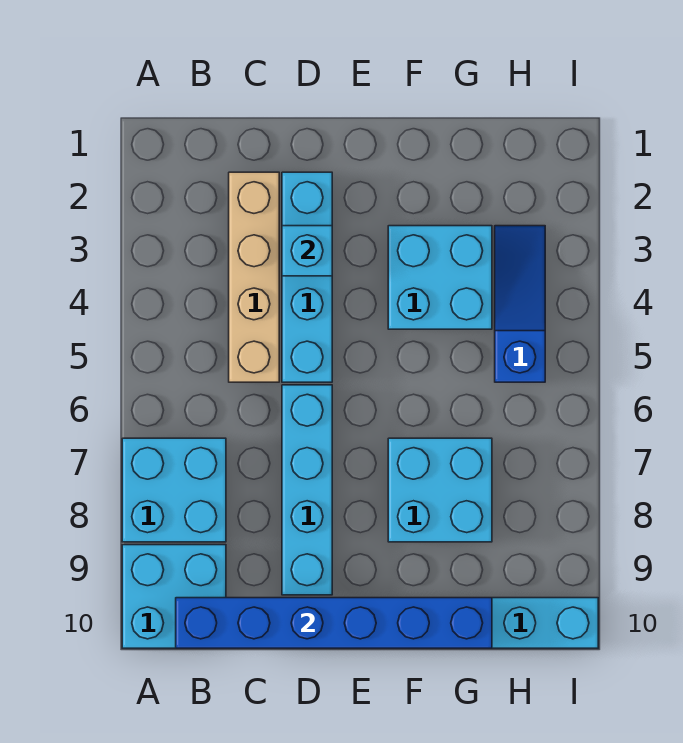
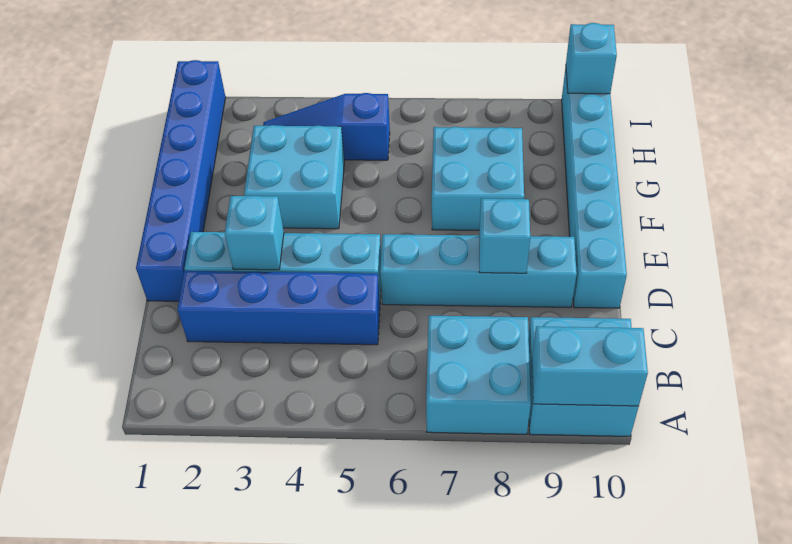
none -> cyan 1x2 brick [532,326,648,406]
blue 1x6 brick [176,598,492,648] -> blue 1x6 brick moved to [136,60,226,301]
tan 1x4 brick [229,172,279,382] -> blue 1x4 brick [177,271,380,345]
none -> cyan 1x1 brick [479,199,530,273]
none -> cyan 1x1 brick [566,23,617,94]

